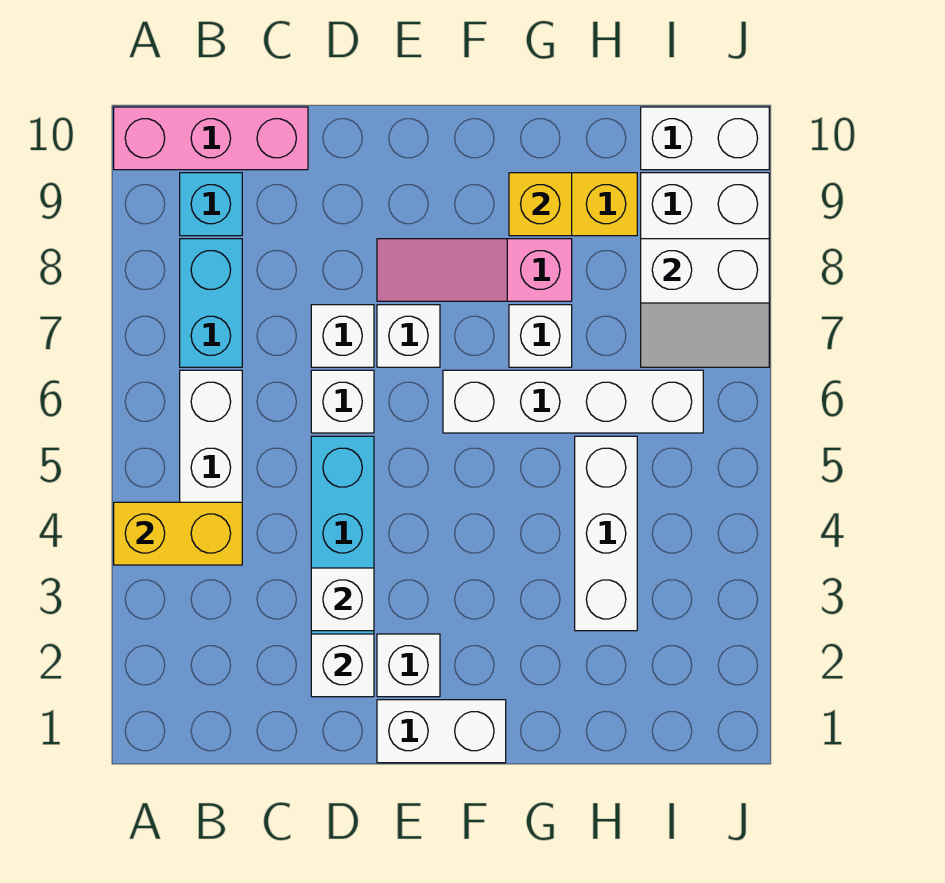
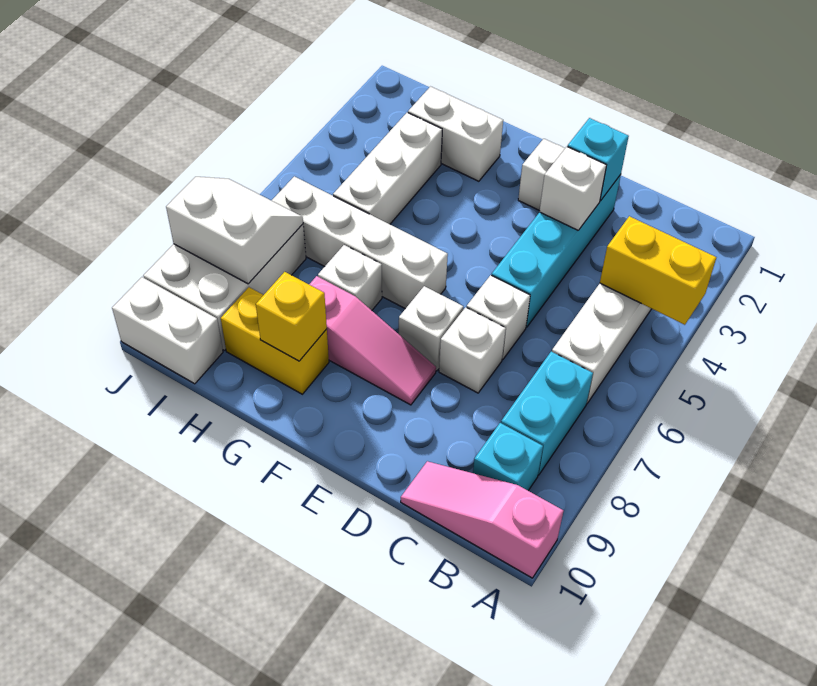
pink 1x3 brick [114,107,308,170] -> pink 1x3 slope [401,461,564,578]
white 1x1 brick [311,634,374,697] -> cyan 1x1 brick [568,118,629,201]
white 1x2 brick [377,700,506,763] -> white 1x2 brick moved to [408,87,503,181]

